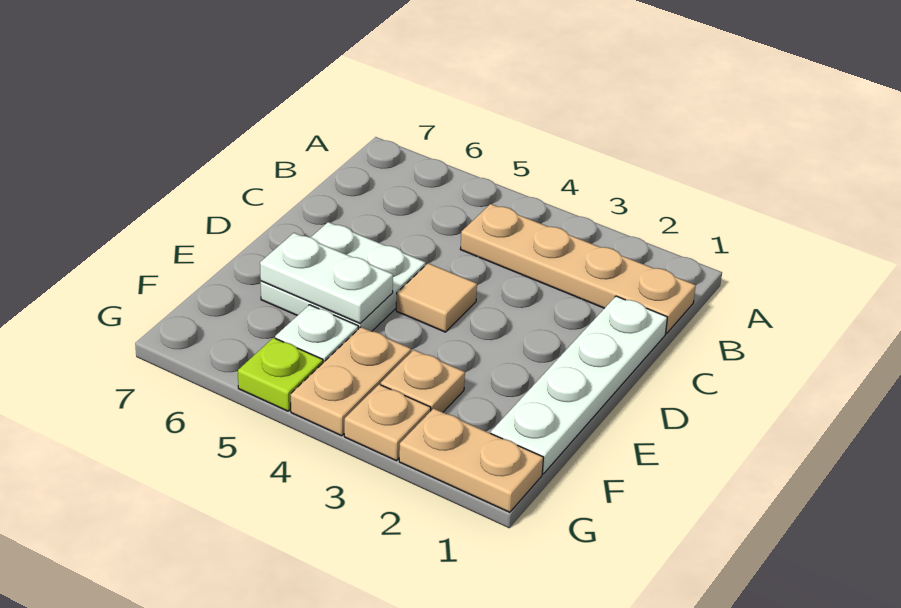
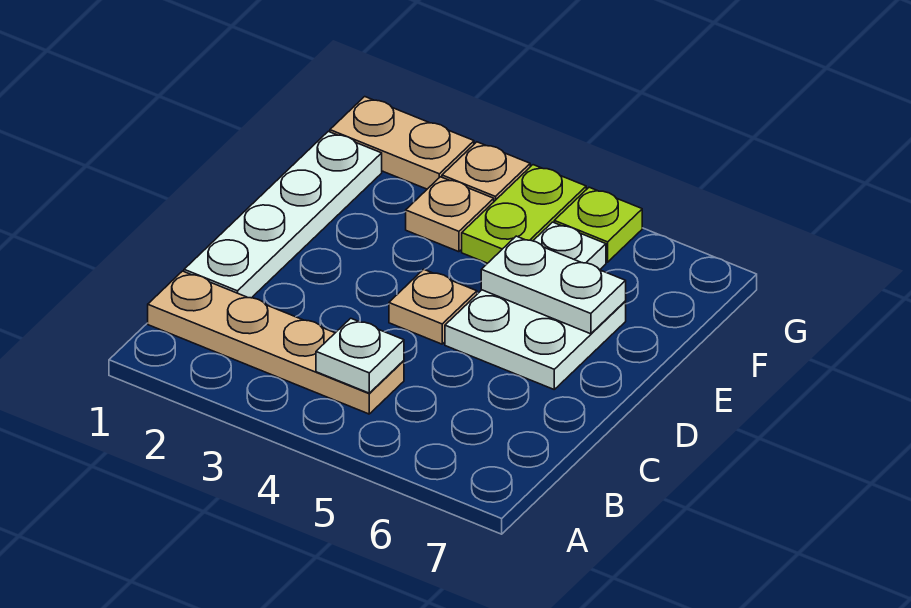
none -> white 1x1 plate [316,318,404,393]
tan 1x1 tile [396,263,477,332] -> tan 1x1 plate [389,269,477,344]
tan 1x2 plate [291,327,411,436] -> lime 1x2 plate [462,165,586,263]

